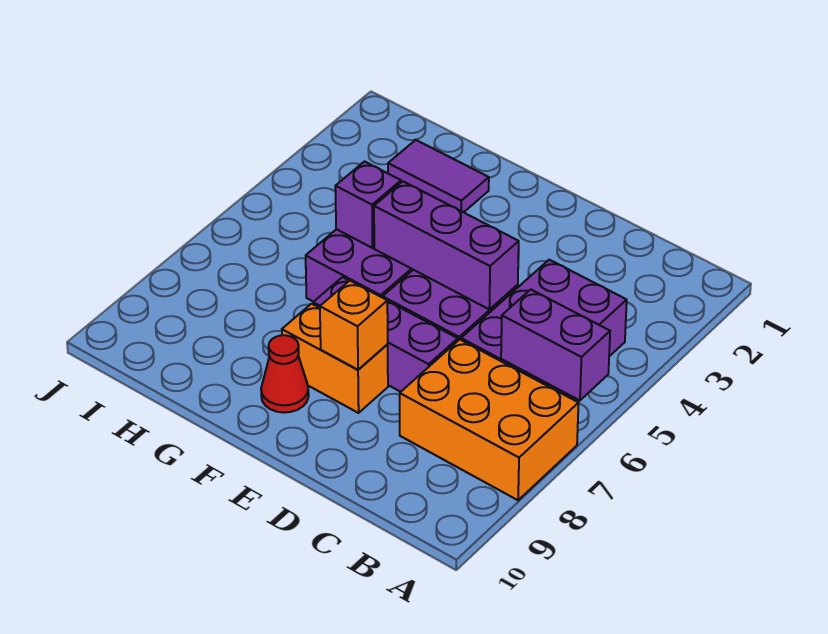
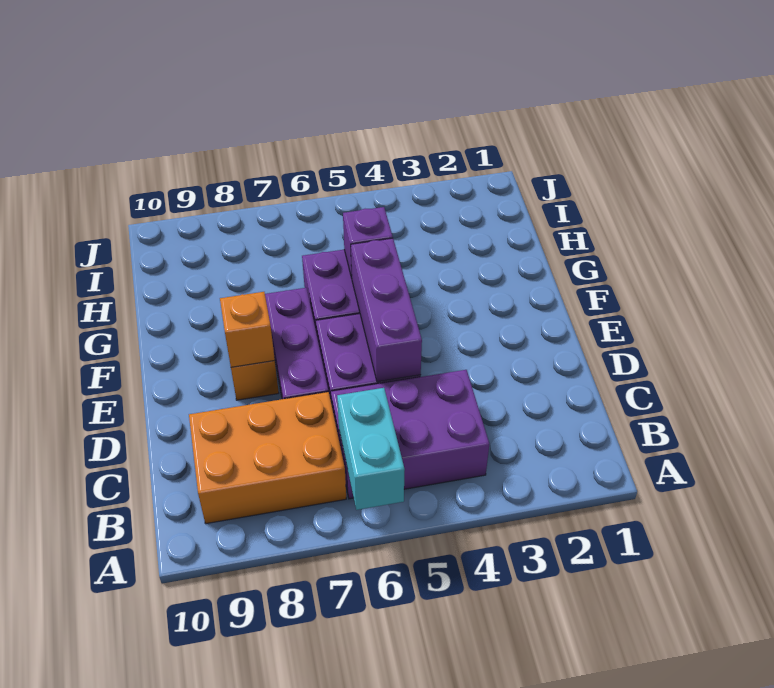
purple 1x2 brick [501,290,610,400] -> cyan 1x2 brick [337,388,405,510]
orange 2x3 brick [400,340,579,500] -> orange 2x3 brick turned to [189,392,346,524]
red 1x1 cone [261,335,309,413] -> none
purple 1x2 tile [388,140,489,212] -> none

